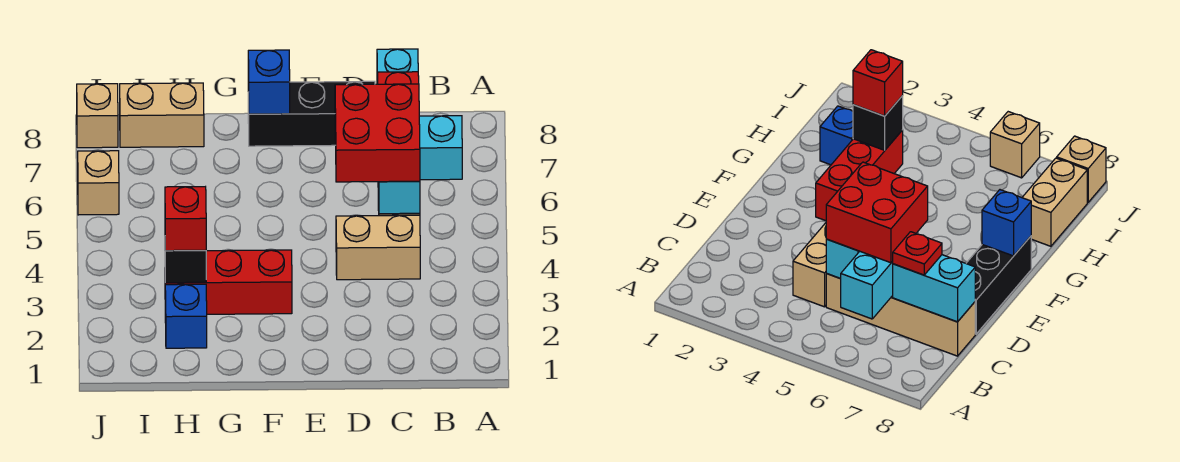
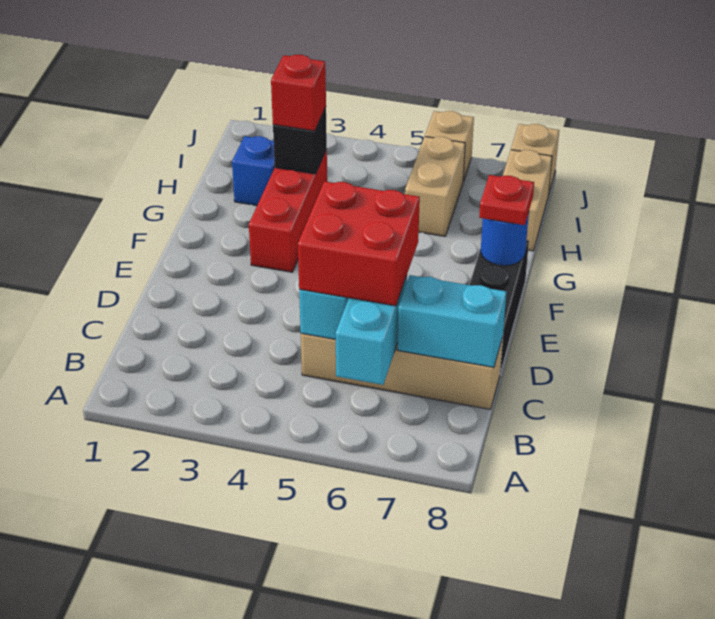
tan 1x2 brick [336,215,420,280] -> tan 1x2 brick moved to [405,137,465,236]
red 1x1 plate [378,72,419,84] -> red 1x1 plate moved to [479,175,534,225]
blue 1x1 brick [248,50,290,114] -> blue 1x1 round brick [481,213,529,266]

